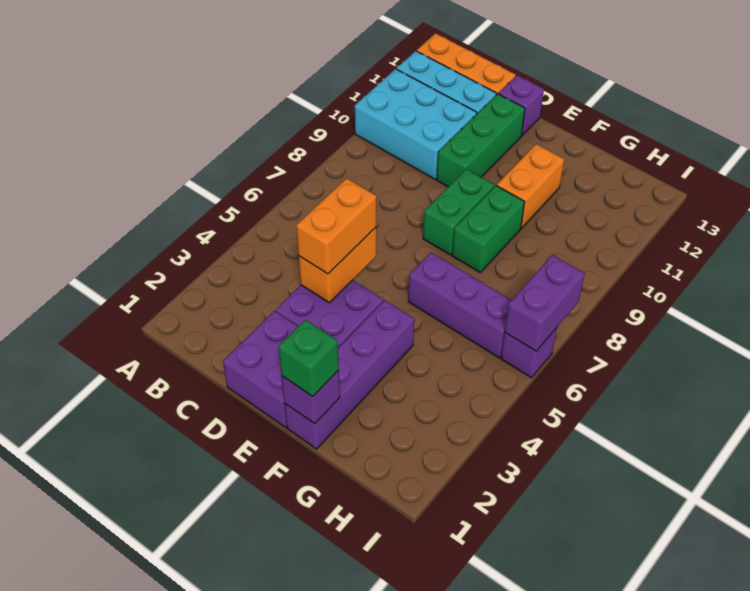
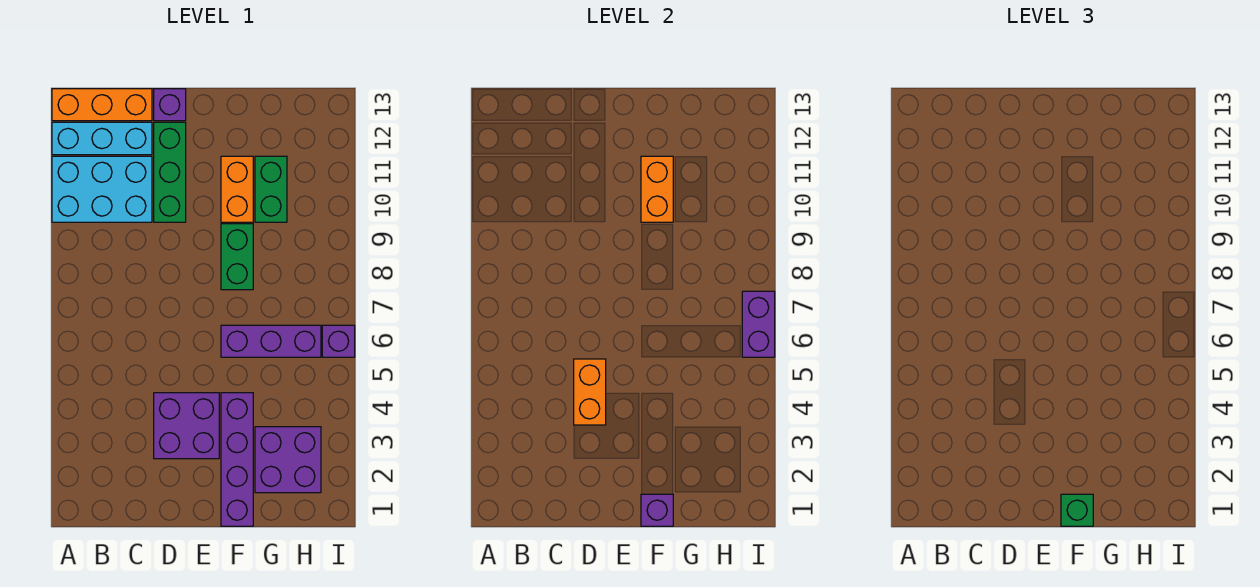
purple 2x2 brick [223,311,298,427] -> purple 2x2 brick moved to [255,427,321,493]
orange 1x2 brick [296,178,376,274] -> orange 1x2 brick moved to [641,156,673,222]
green 1x2 brick [423,169,494,255] -> green 1x2 brick moved to [255,156,287,222]

